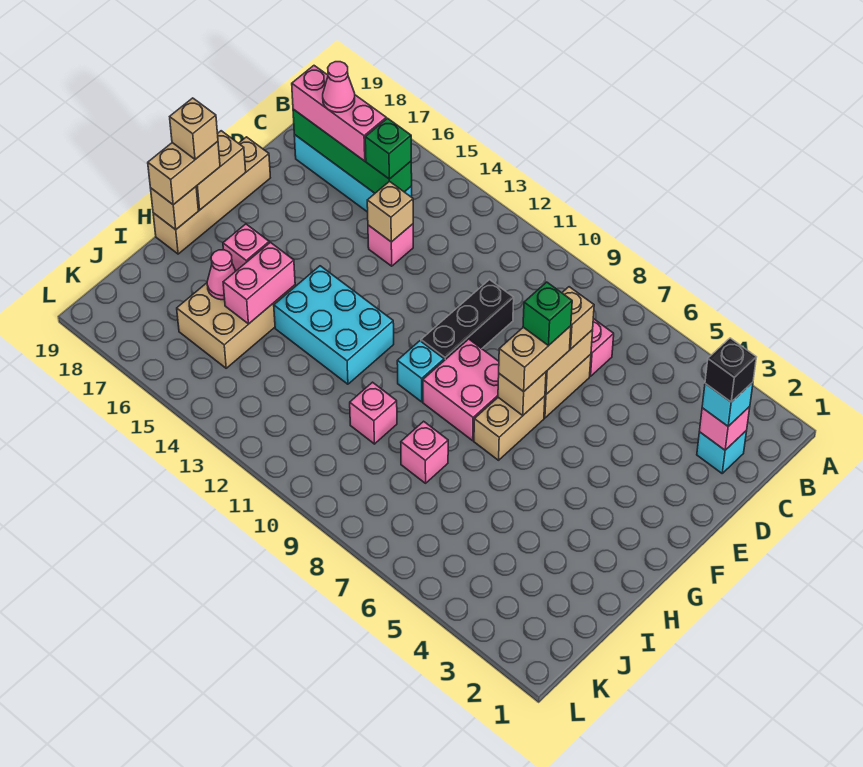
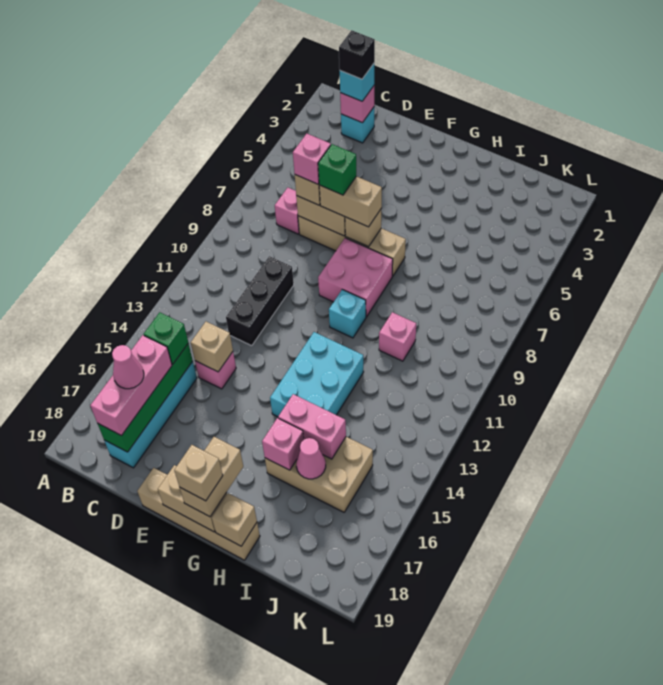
black 1x3 brick [421,280,514,360] -> black 1x3 brick turned to [226,256,294,346]
tan 1x2 brick [148,141,220,205] -> tan 1x2 brick turned to [180,437,243,517]
pink 1x1 brick [401,421,448,483] -> pink 1x1 brick moved to [293,134,331,184]

